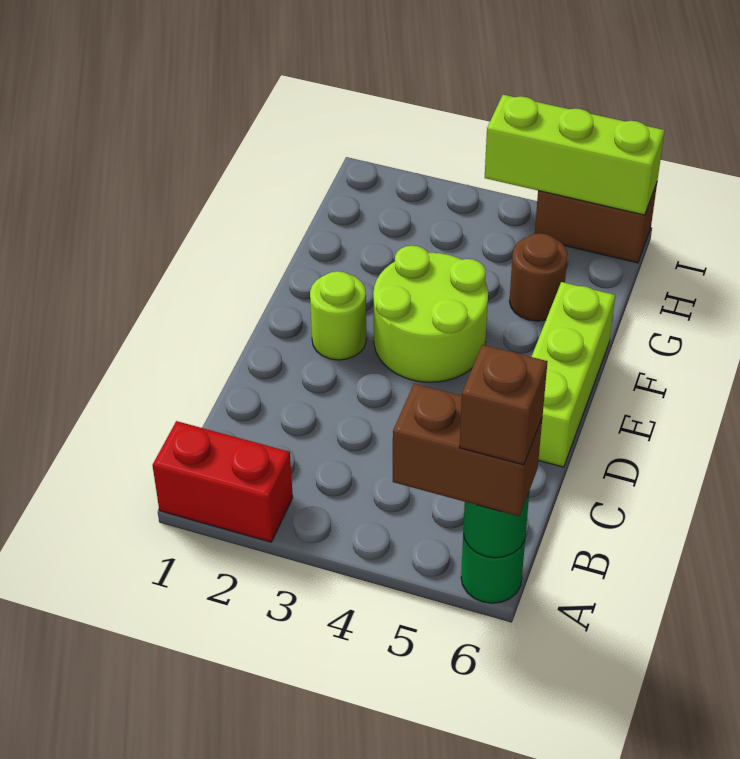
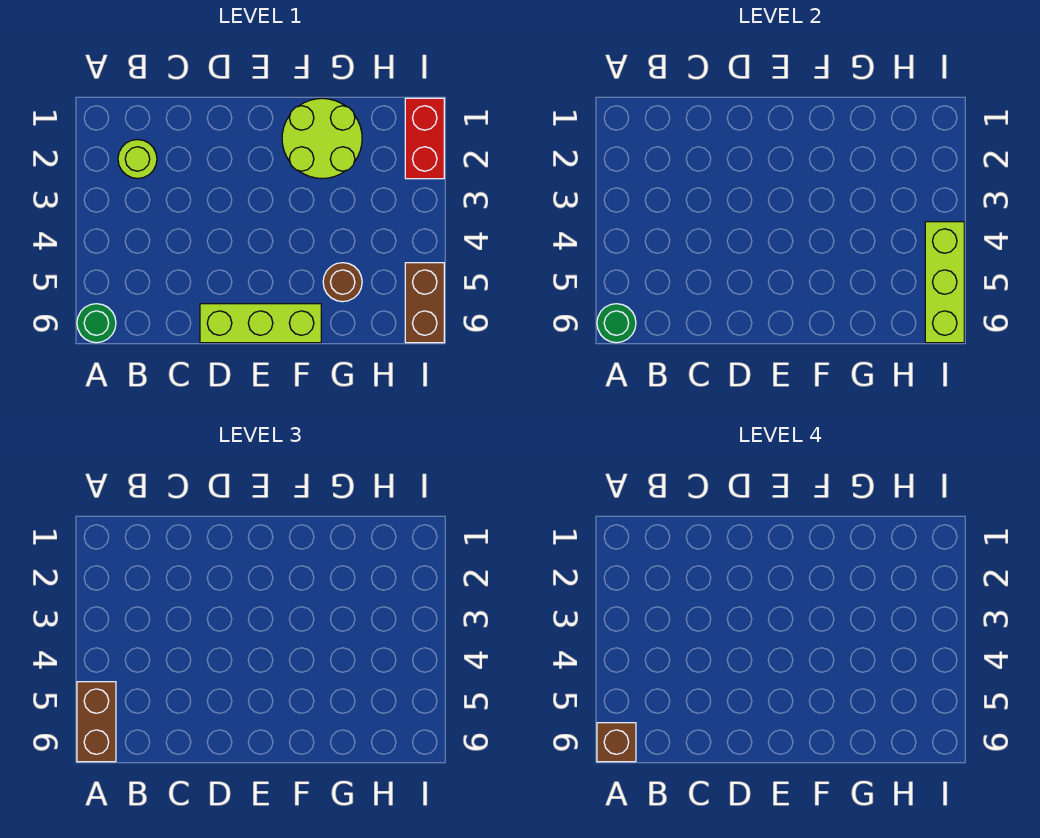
red 1x2 brick [153,421,293,542] -> red 1x2 brick moved to [405,98,444,179]
lime 1x1 round brick [310,271,367,360] -> lime 1x1 round brick moved to [118,140,157,179]
lime 2x2 round brick [373,246,488,382] -> lime 2x2 round brick moved to [282,98,362,179]

